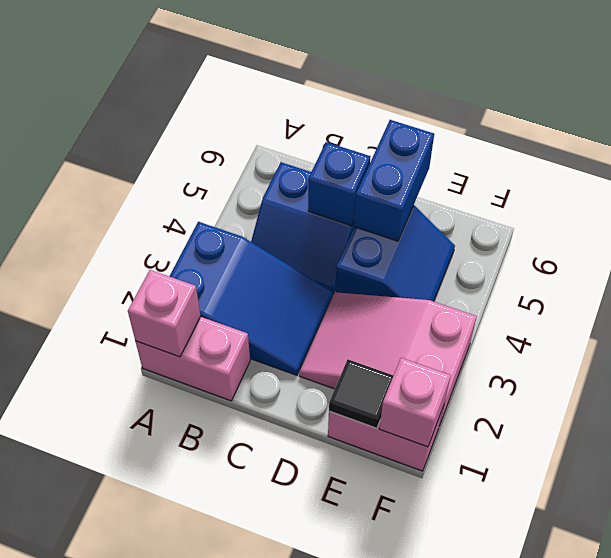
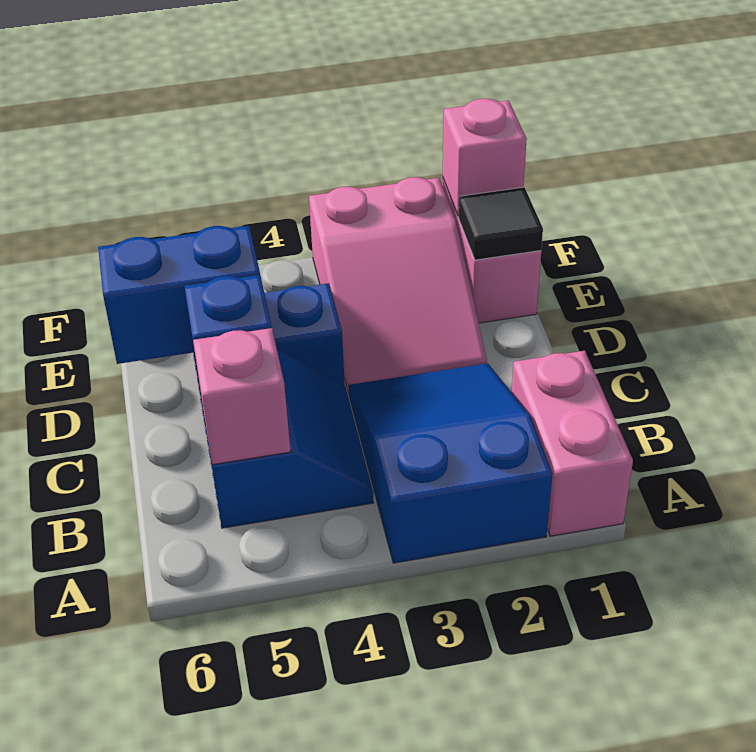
pink 1x1 brick [128,270,201,357] -> pink 1x1 brick moved to [193,328,290,465]

